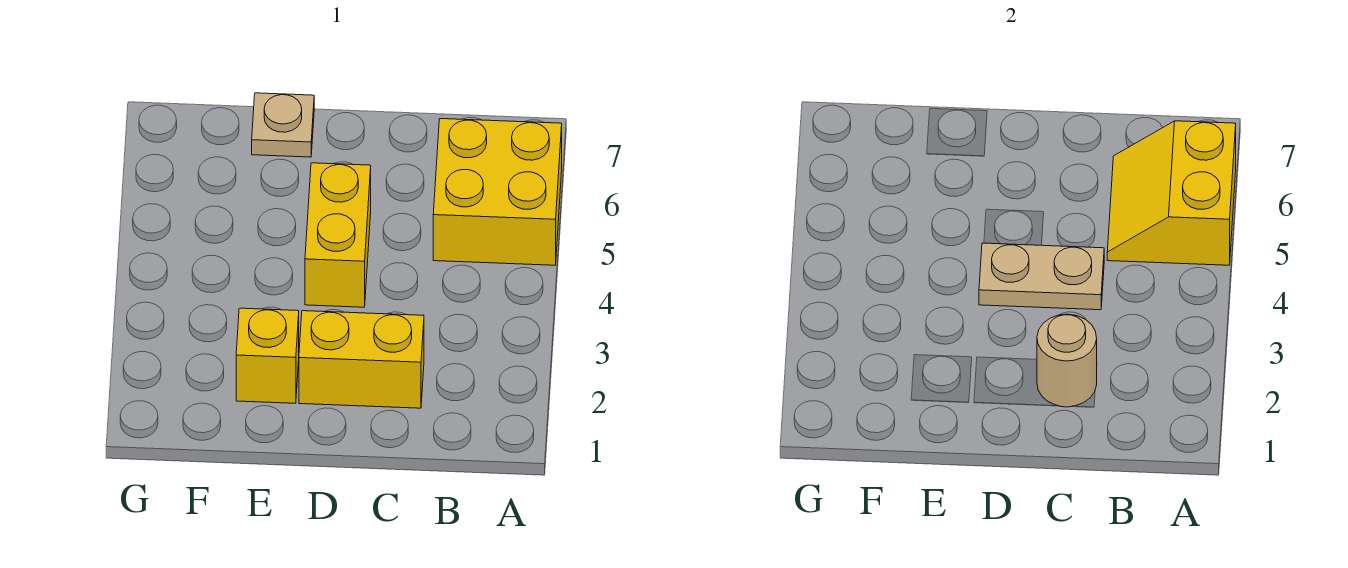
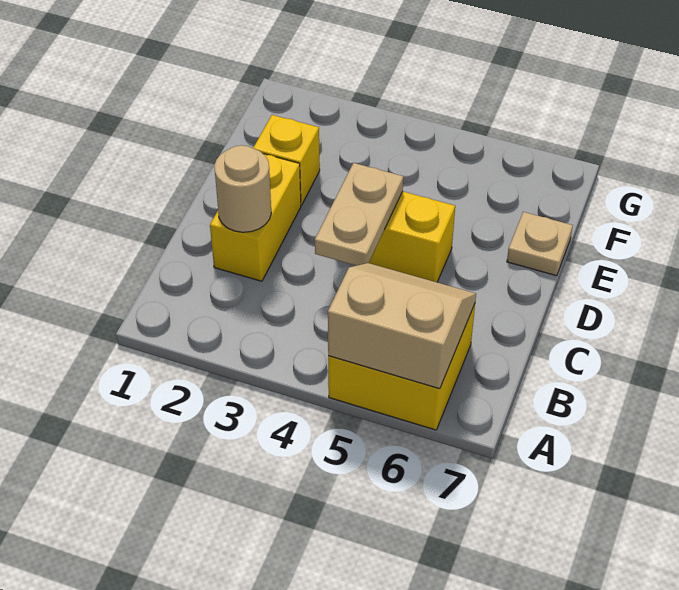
yellow 2x2 slope [1107,121,1236,265] -> tan 2x2 slope [328,263,476,389]

